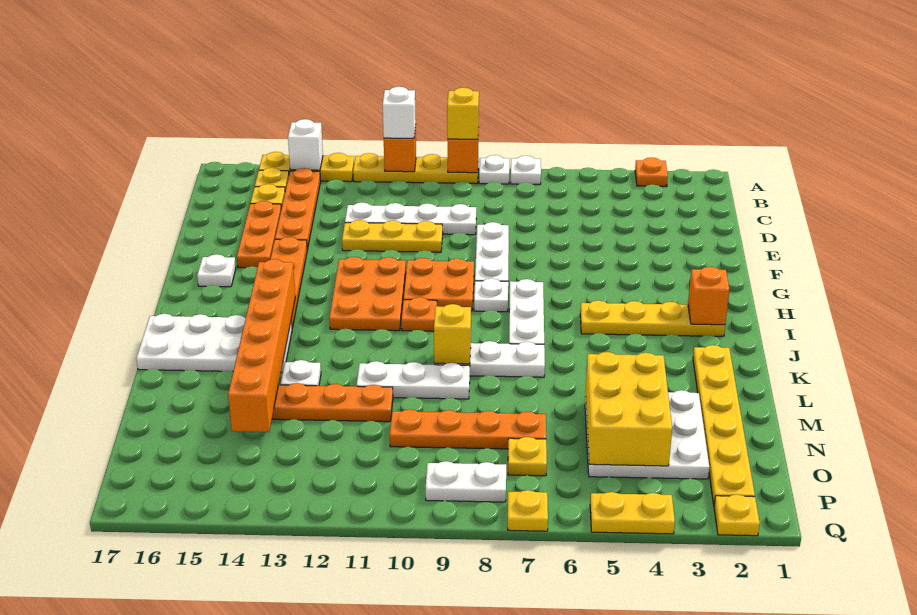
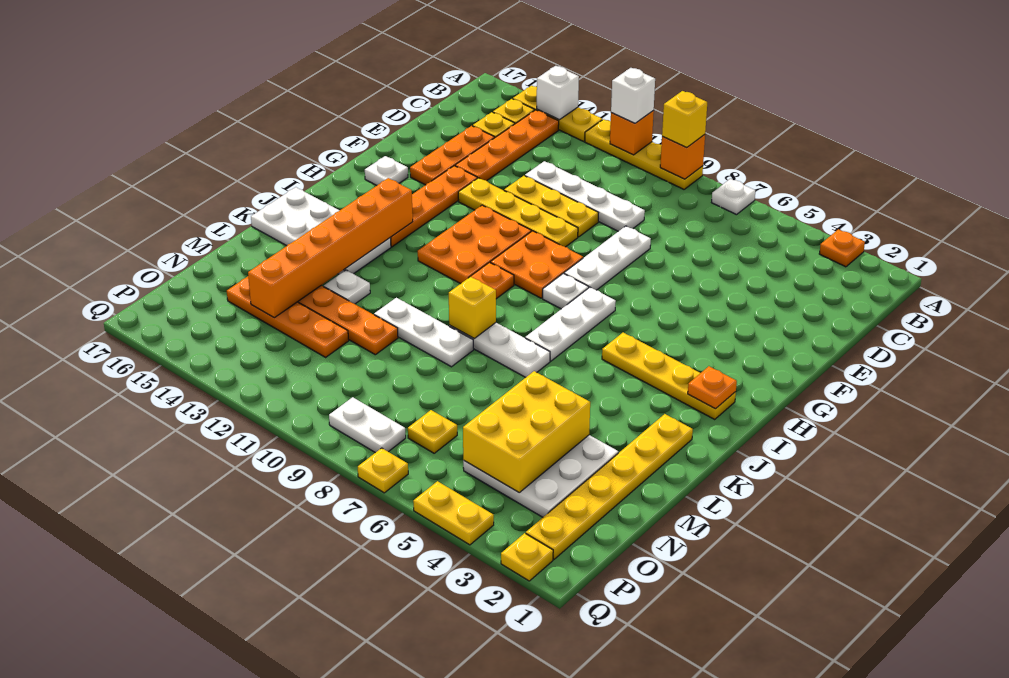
white 1x1 plate [479,155,509,184] -> none
none -> yellow 1x4 plate [458,178,578,247]
orange 1x1 brick [688,267,729,325] -> orange 1x1 plate [688,366,737,409]
orange 1x4 plate [390,409,546,449] -> orange 1x4 plate moved to [227,277,349,357]

